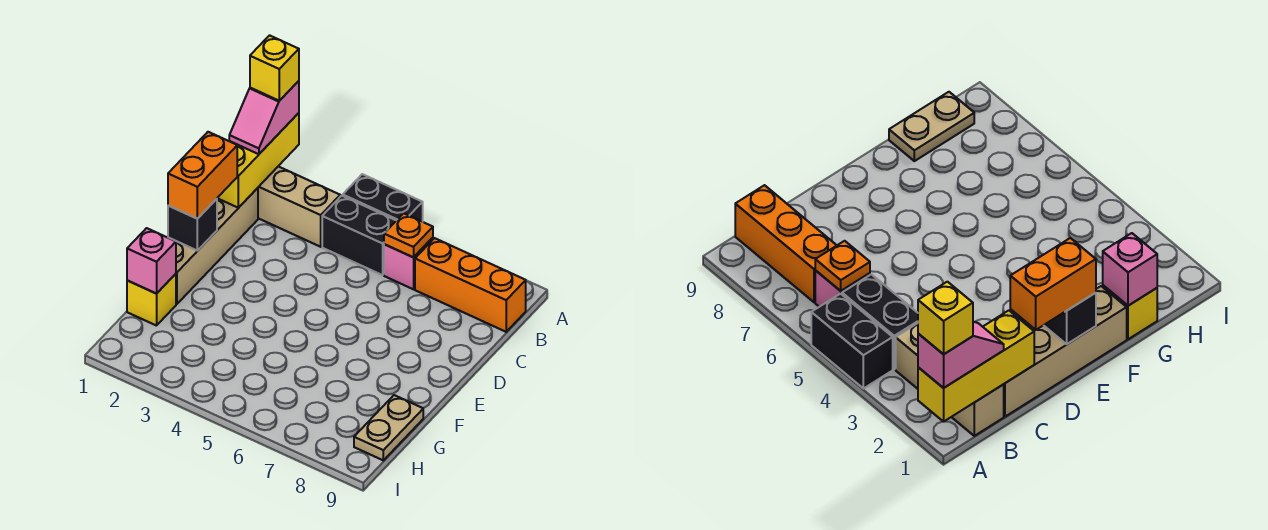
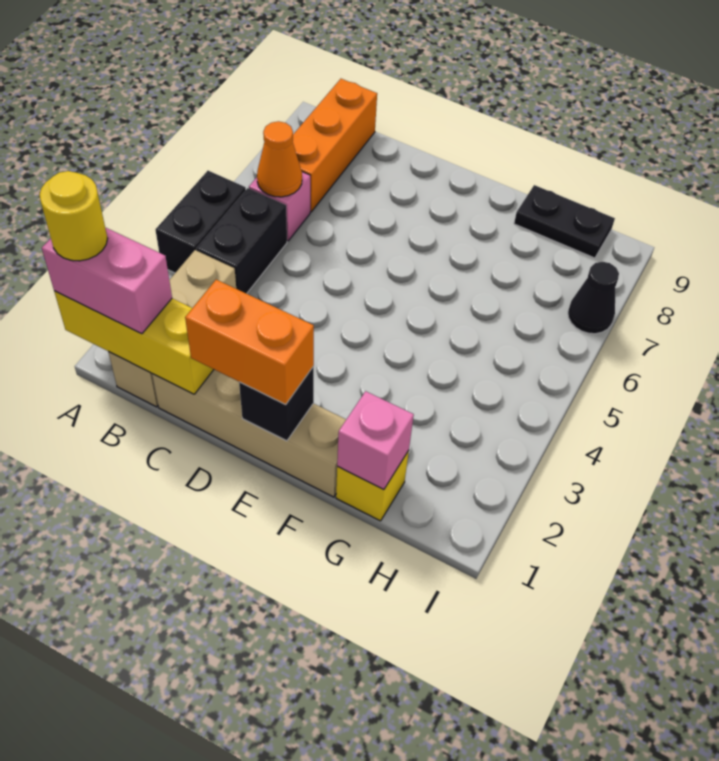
pink 1x2 slope [229,81,299,154] -> pink 1x2 brick [42,228,172,334]
yellow 1x1 brick [250,35,299,101] -> yellow 1x1 round brick [40,171,108,261]
orange 1x1 plate [384,213,433,257] -> orange 1x1 cone [257,121,302,197]
tan 1x2 plate [354,395,423,460] -> black 1x2 plate [514,185,615,258]
none -> black 1x1 cone [568,262,619,334]

